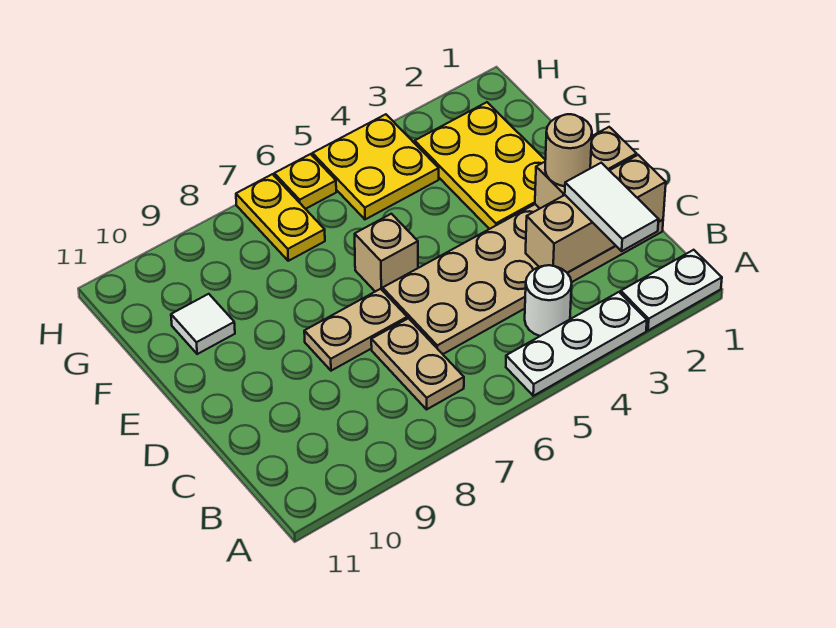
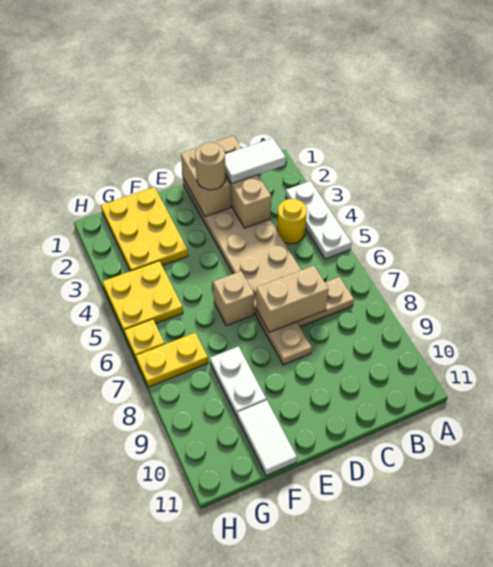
white 1x2 plate [621,250,722,331] -> white 1x2 plate moved to [210,347,266,416]
white 1x1 round brick [525,265,572,336] -> yellow 1x1 round brick [277,199,307,244]
none -> tan 1x2 brick [256,266,329,332]
yellow 2x3 plate [415,102,545,229] -> yellow 2x3 plate turned to [101,187,188,271]
white 1x1 tile [171,294,235,354] -> white 1x2 tile [237,400,297,476]

